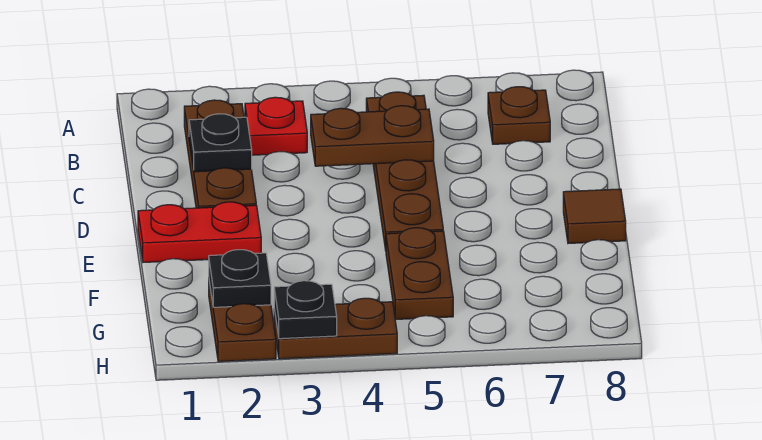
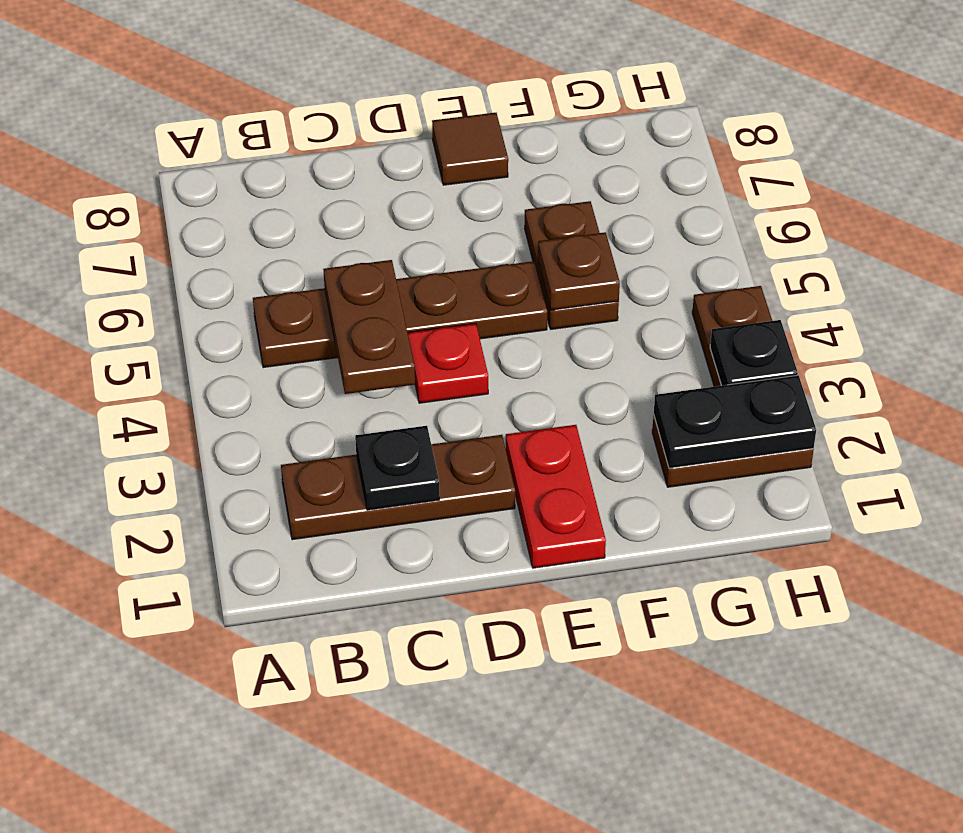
red 1x1 plate [245,97,307,155] -> red 1x1 plate moved to [408,323,488,403]
brown 1x1 plate [488,87,550,144] -> brown 1x1 plate moved to [538,232,620,310]
brown 1x2 plate [386,228,453,320] -> brown 1x2 plate turned to [525,201,619,329]
black 1x1 plate [209,250,271,307] -> black 1x2 plate [654,375,816,468]

